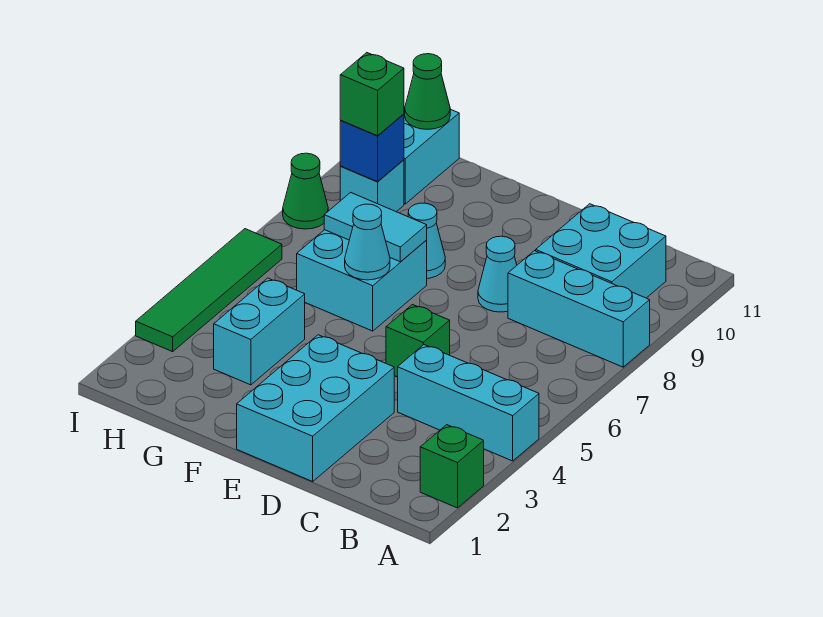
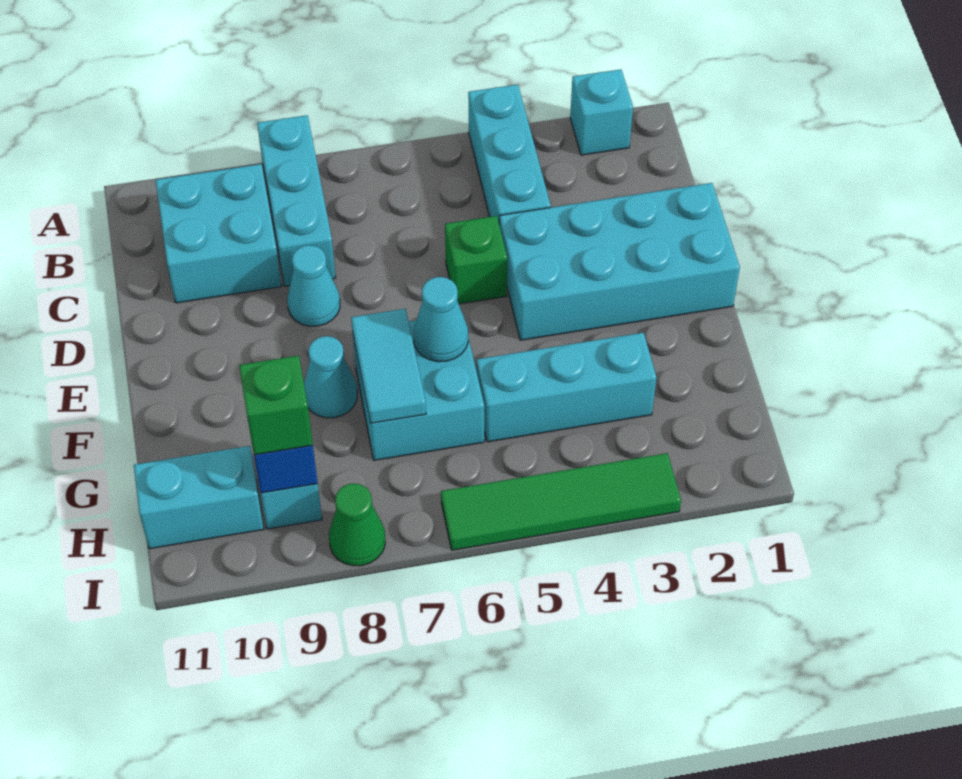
green 1x1 brick [420,425,484,508] -> cyan 1x1 brick [570,69,633,155]
cyan 2x3 brick [237,335,394,482] -> cyan 2x4 brick [499,183,740,340]
cyan 1x2 brick [214,278,305,385] -> cyan 1x3 brick [476,333,657,442]
green 1x1 cone [405,54,450,129] -> none

